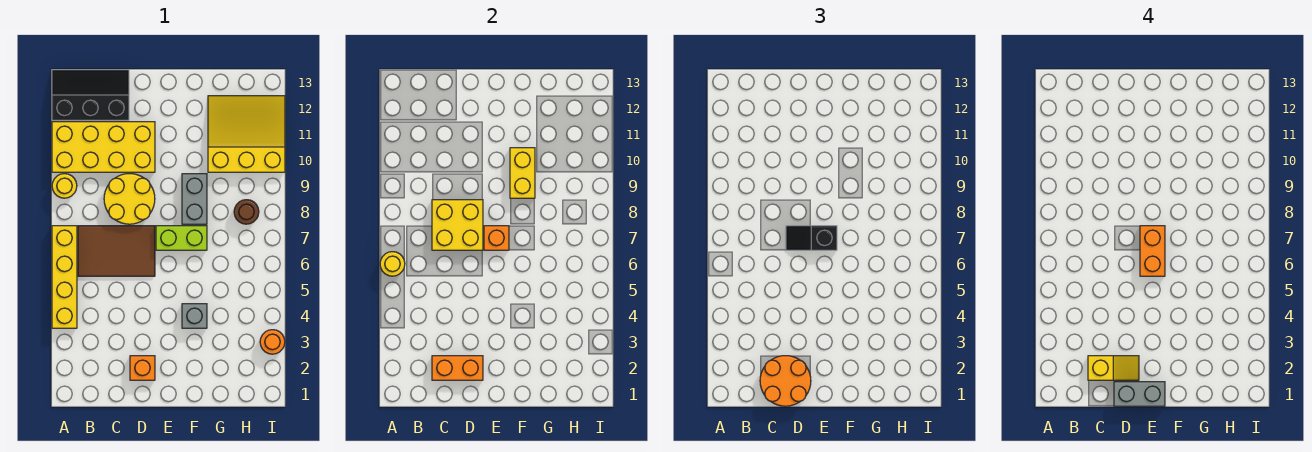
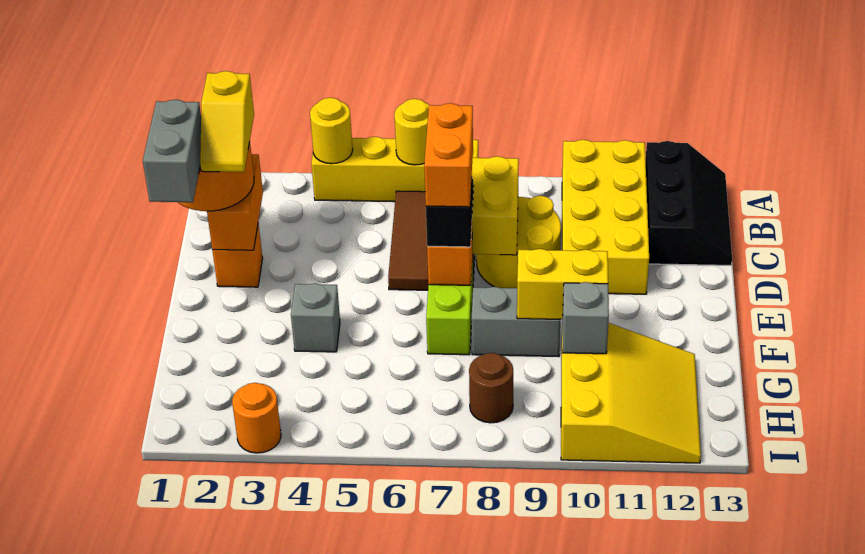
yellow 1x1 round brick [52,174,77,198] -> yellow 1x1 round brick moved to [310,98,353,164]
orange 1x2 brick [1140,226,1165,276] -> orange 1x2 brick turned to [424,103,473,207]
none -> grey 1x1 brick [562,282,609,354]

